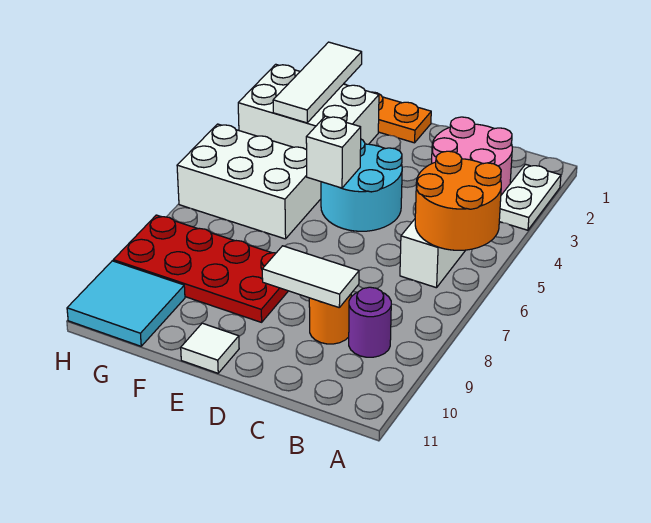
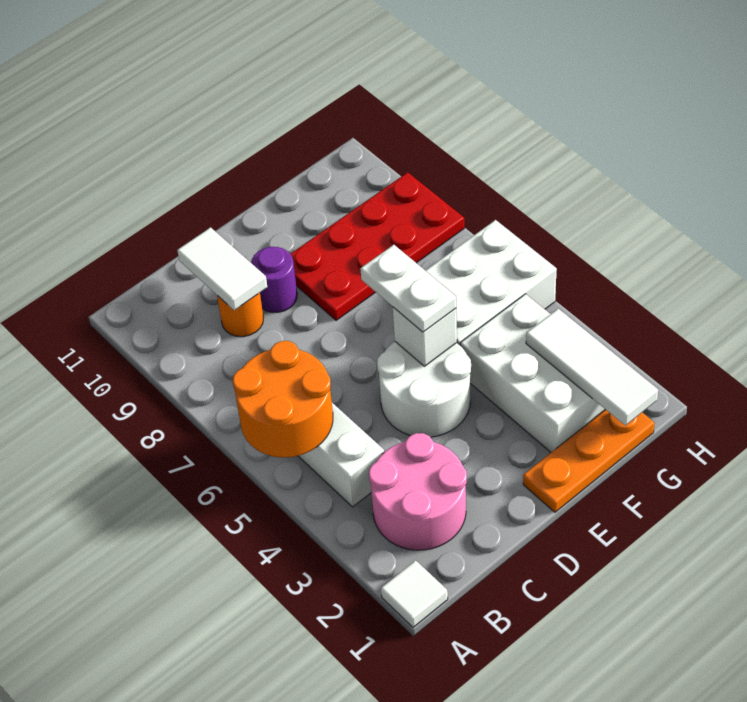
white 1x2 plate [499,164,561,230] -> white 1x2 plate moved to [361,245,456,332]
purple 1x1 round brick [349,287,391,357] -> purple 1x1 round brick moved to [251,247,297,312]
white 1x2 tile [262,246,359,307] -> white 1x2 tile turned to [177,228,267,310]
cyan 2x2 round brick [321,139,402,231] -> white 2x2 round brick [377,341,471,437]
white 1x1 tile [181,323,239,373] -> white 1x1 tile moved to [381,560,448,627]
white 2x3 brick [238,64,379,150] -> white 2x3 brick turned to [460,294,605,452]
cyan 2x2 tile [67,261,185,346] -> none

